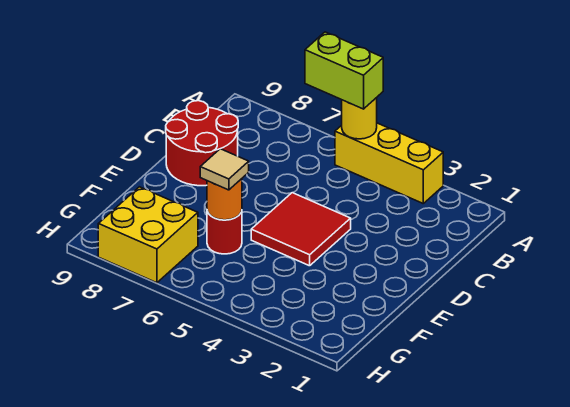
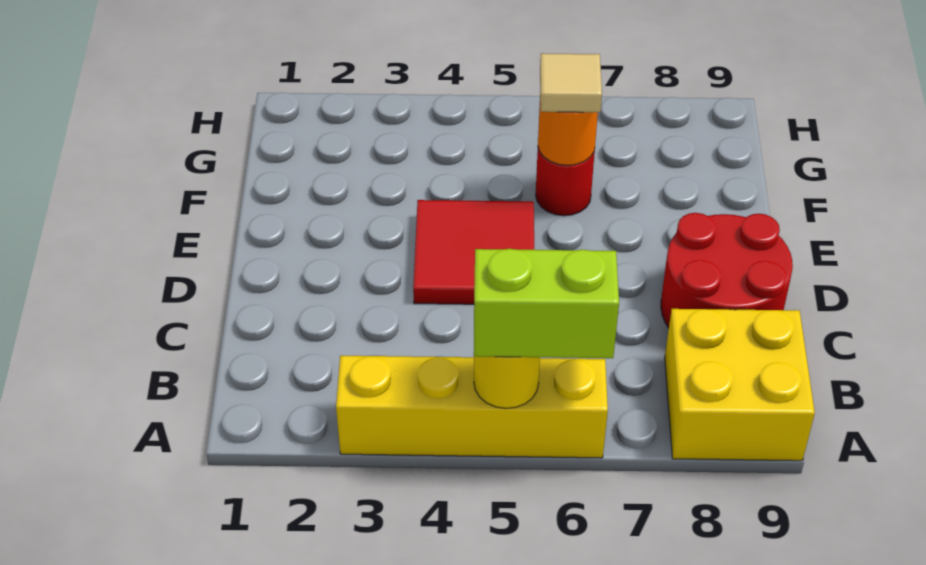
yellow 1x3 brick [335,123,443,203] -> yellow 1x4 brick [336,356,608,458]
yellow 2x2 brick [98,187,198,283] -> yellow 2x2 brick moved to [665,309,815,461]

